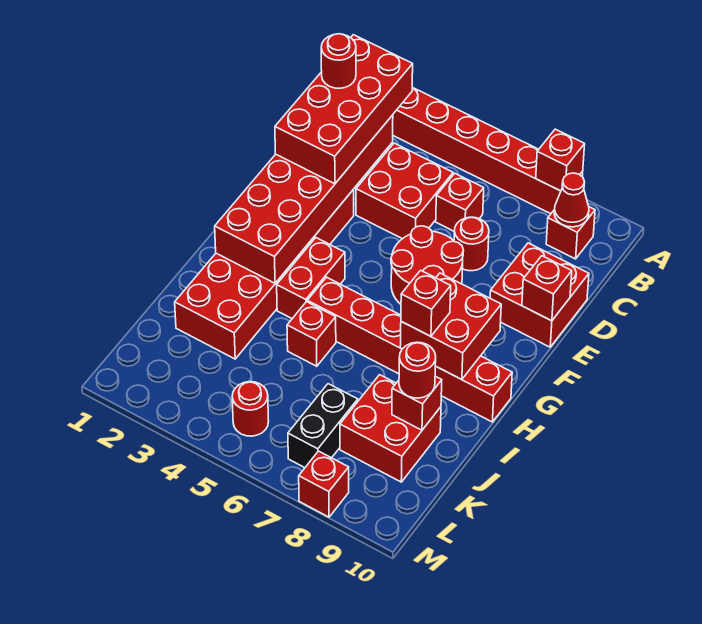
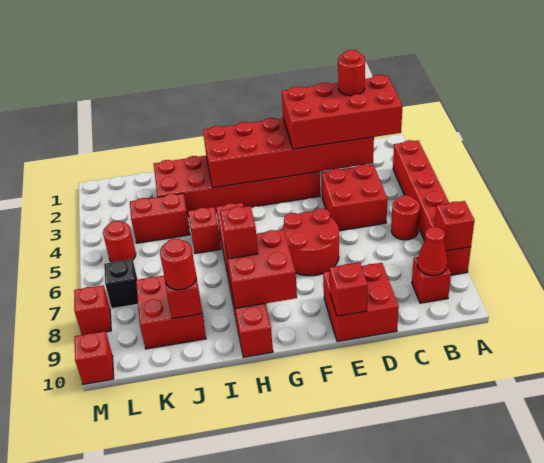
red 1x1 brick [436,173,484,231] -> red 1x1 brick moved to [75,331,114,384]
red 1x1 round brick [454,217,489,271] -> red 1x1 round brick moved to [391,195,420,240]
red 1x2 brick [277,238,345,318] -> red 1x2 brick moved to [130,193,190,243]
black 1x2 brick [288,384,358,468] -> black 1x1 brick [104,259,138,308]

